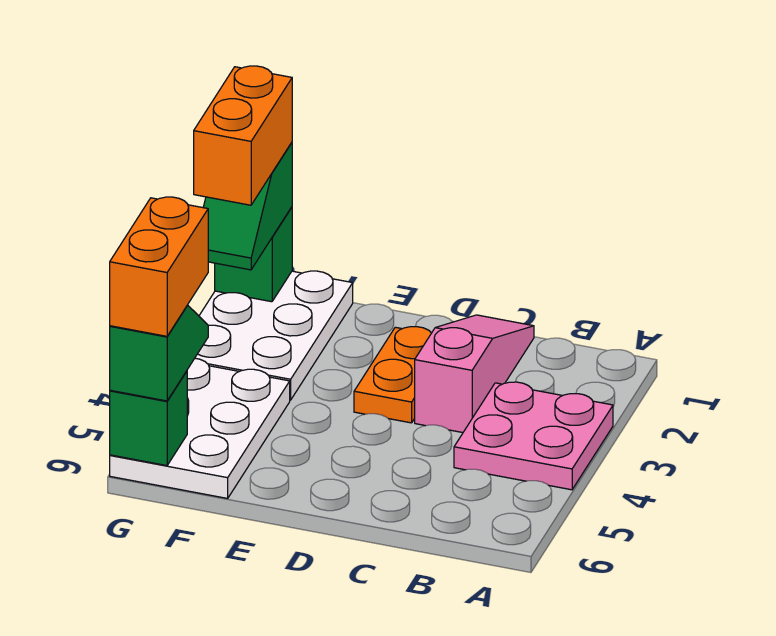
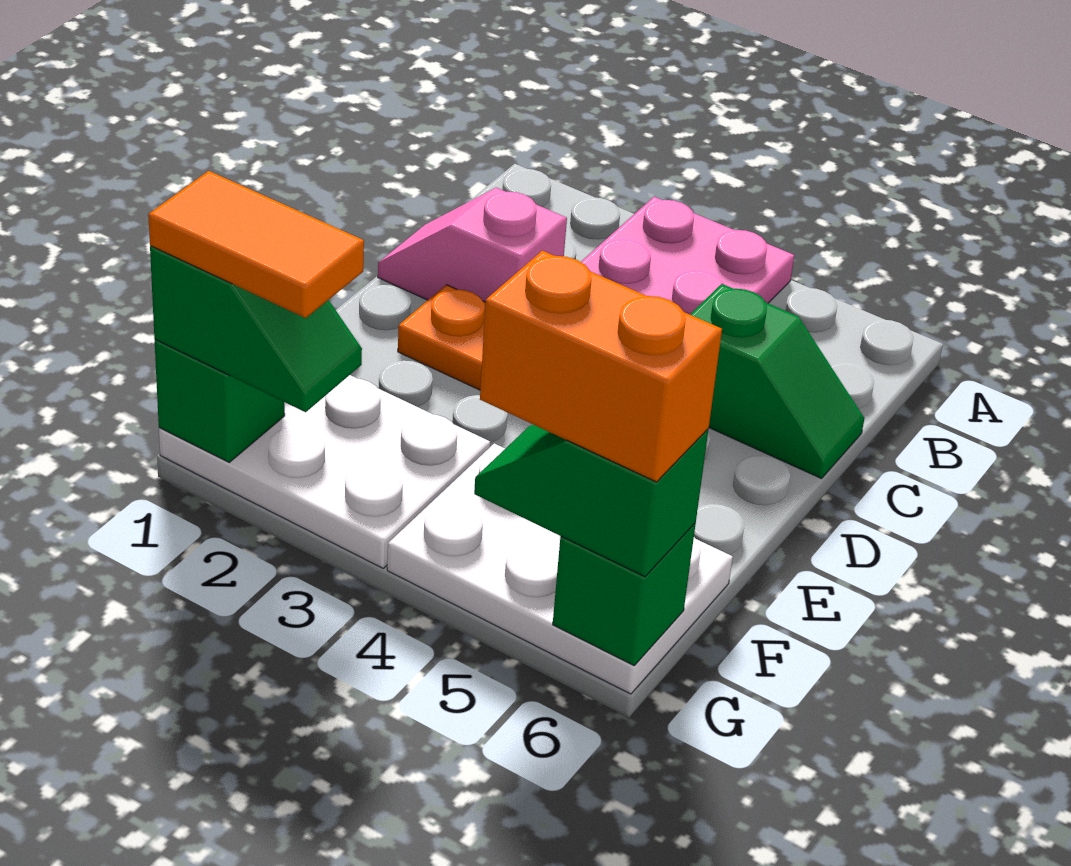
pink 1x3 slope [415,315,534,433] -> pink 1x2 slope [378,188,567,302]
none -> green 1x2 slope [690,284,864,479]
orange 1x2 brick [194,66,292,205] -> orange 1x2 tile [148,171,364,318]

